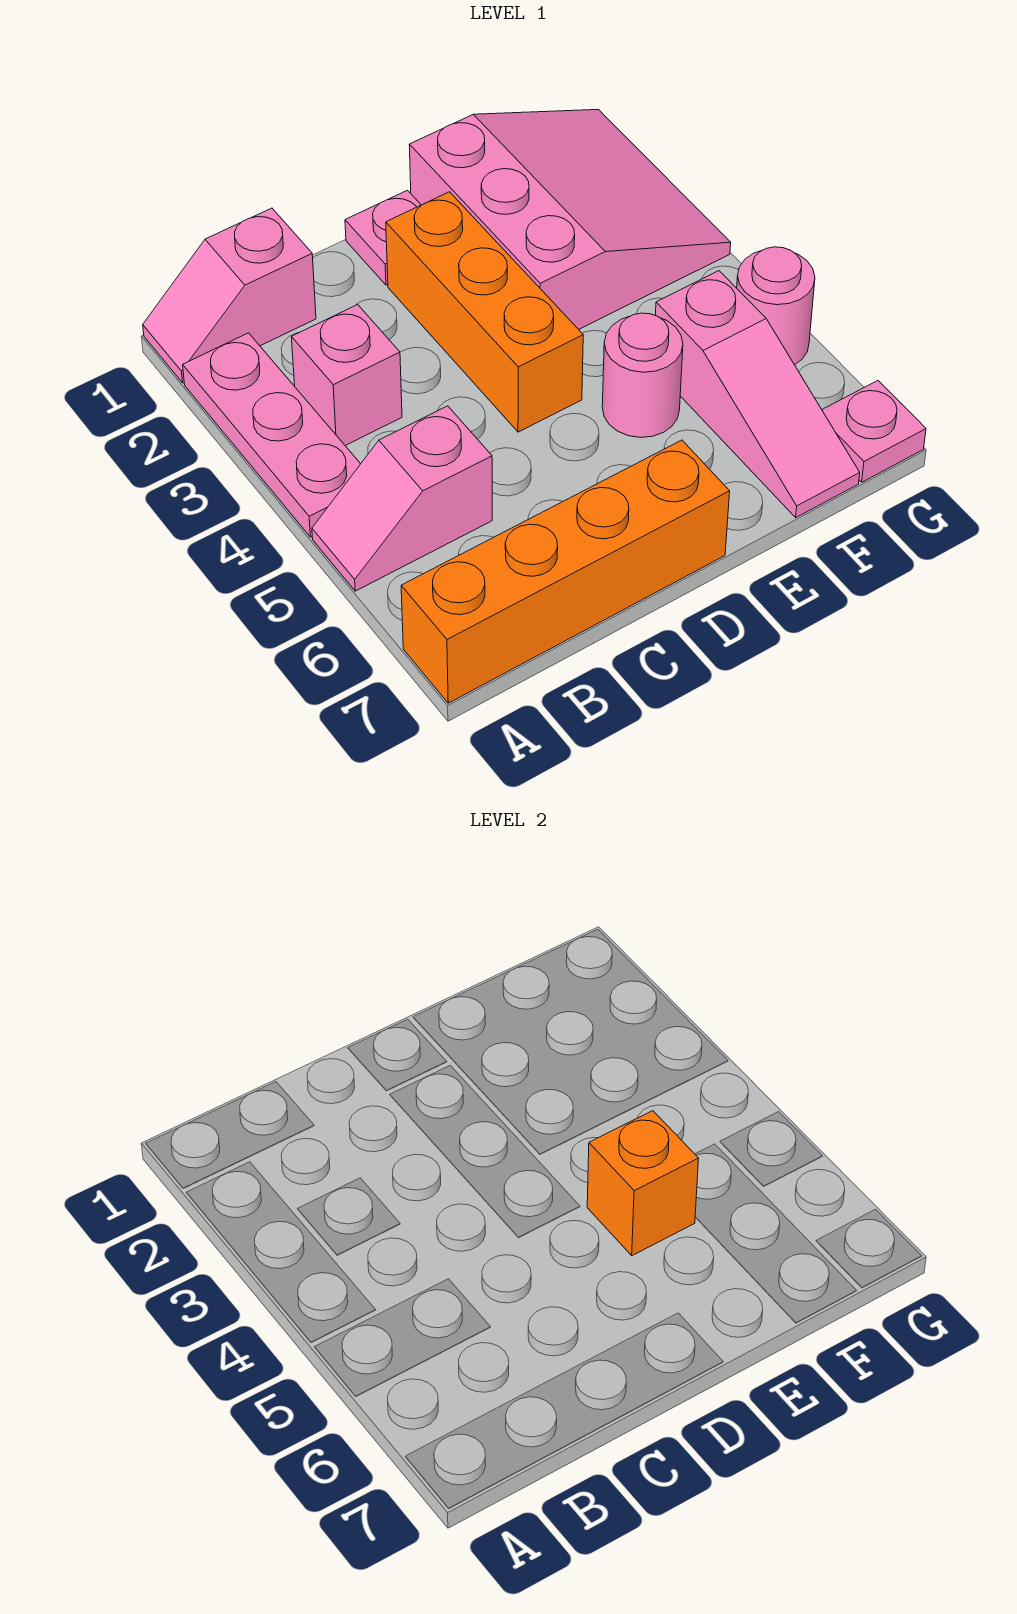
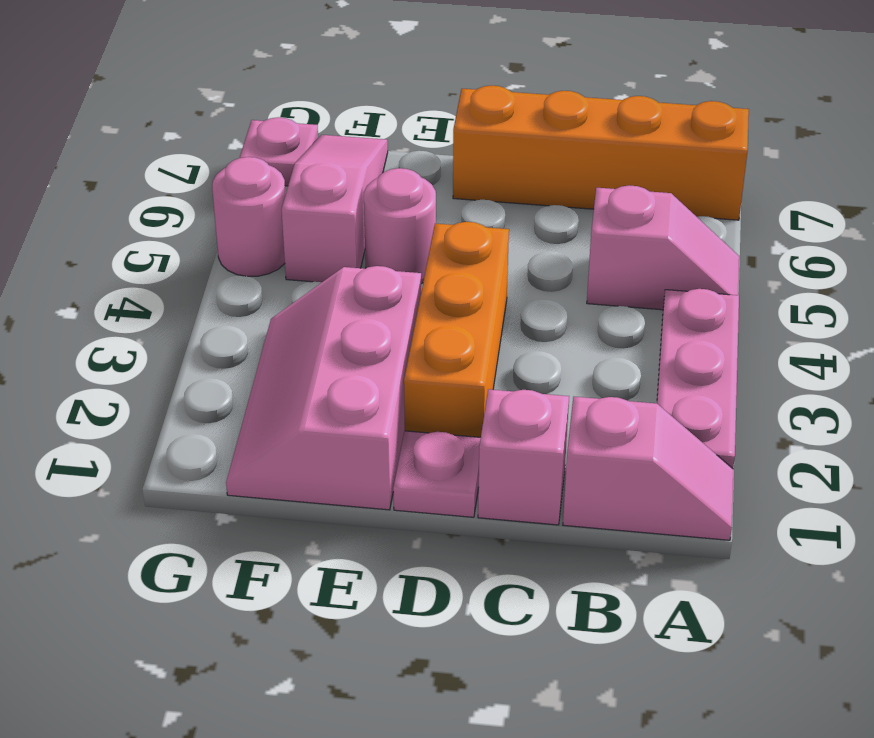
pink 1x1 brick [292,305,402,446] -> pink 1x1 brick moved to [478,389,569,525]
pink 3x3 slope [409,110,731,329] -> pink 2x3 slope [226,266,421,510]
orange 1x1 brick [587,1111,699,1256] -> none

